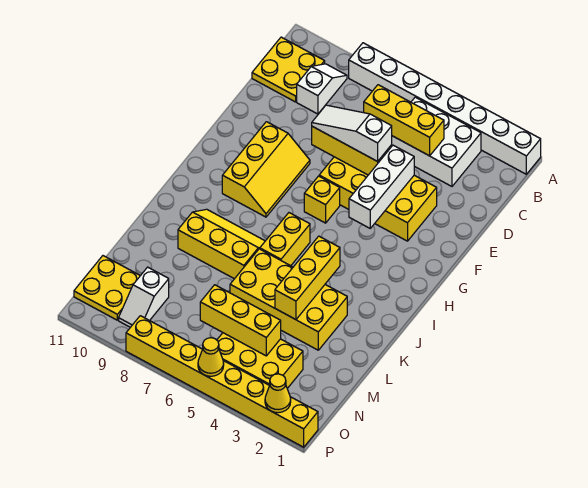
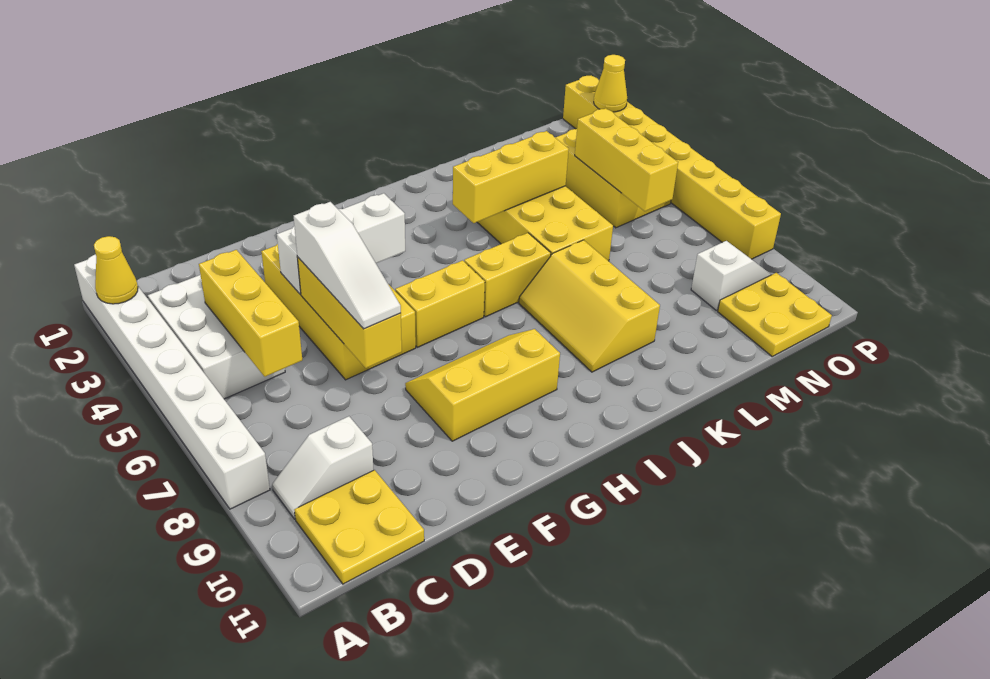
yellow 1x1 brick [304,176,340,223] -> yellow 1x2 brick [395,260,485,347]
yellow 1x1 cone [198,338,224,376] -> yellow 1x1 cone moved to [94,236,138,304]

